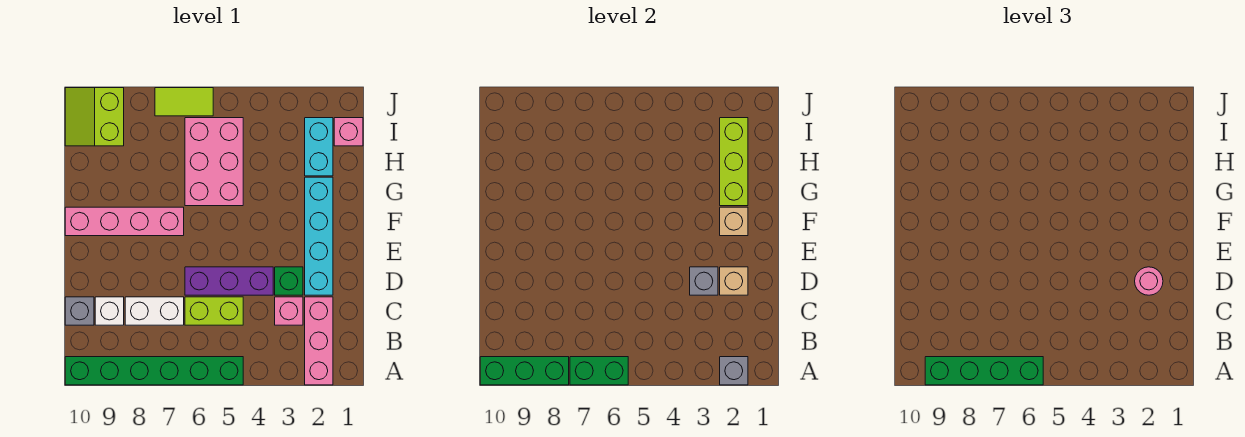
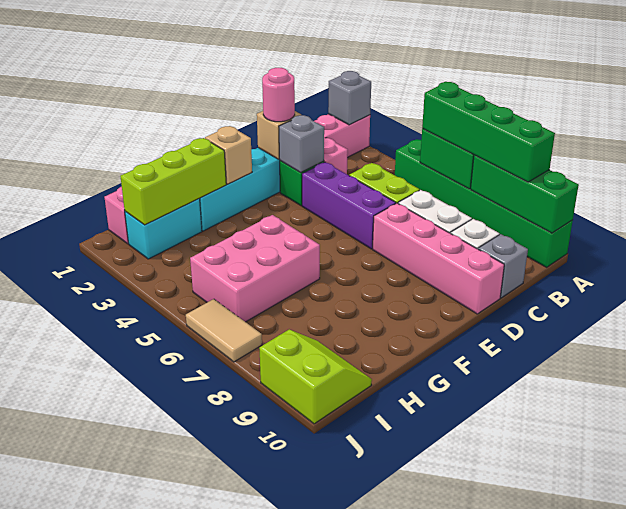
pink 1x4 brick [65,207,184,236] -> pink 1x4 brick moved to [372,203,504,314]
lime 2x2 slope [65,88,124,146] -> lime 2x2 slope turned to [259,330,372,424]
lime 1x2 tile [155,88,213,116] -> tan 1x2 tile [186,299,262,362]

